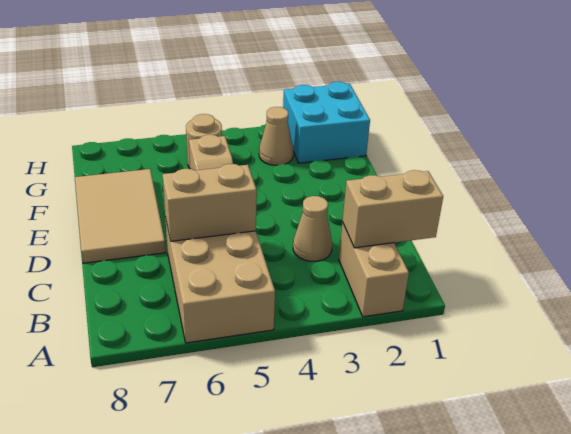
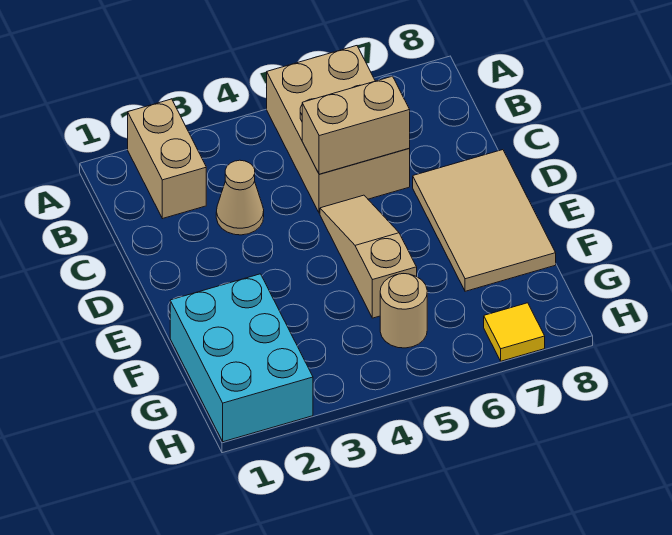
tan 1x2 brick [343,170,443,248] -> none
cyan 2x2 brick [283,82,370,163] -> cyan 2x3 brick [170,274,313,442]
tan 1x1 cone [259,107,293,165] -> none
none -> yellow 1x1 tile [484,303,545,361]

